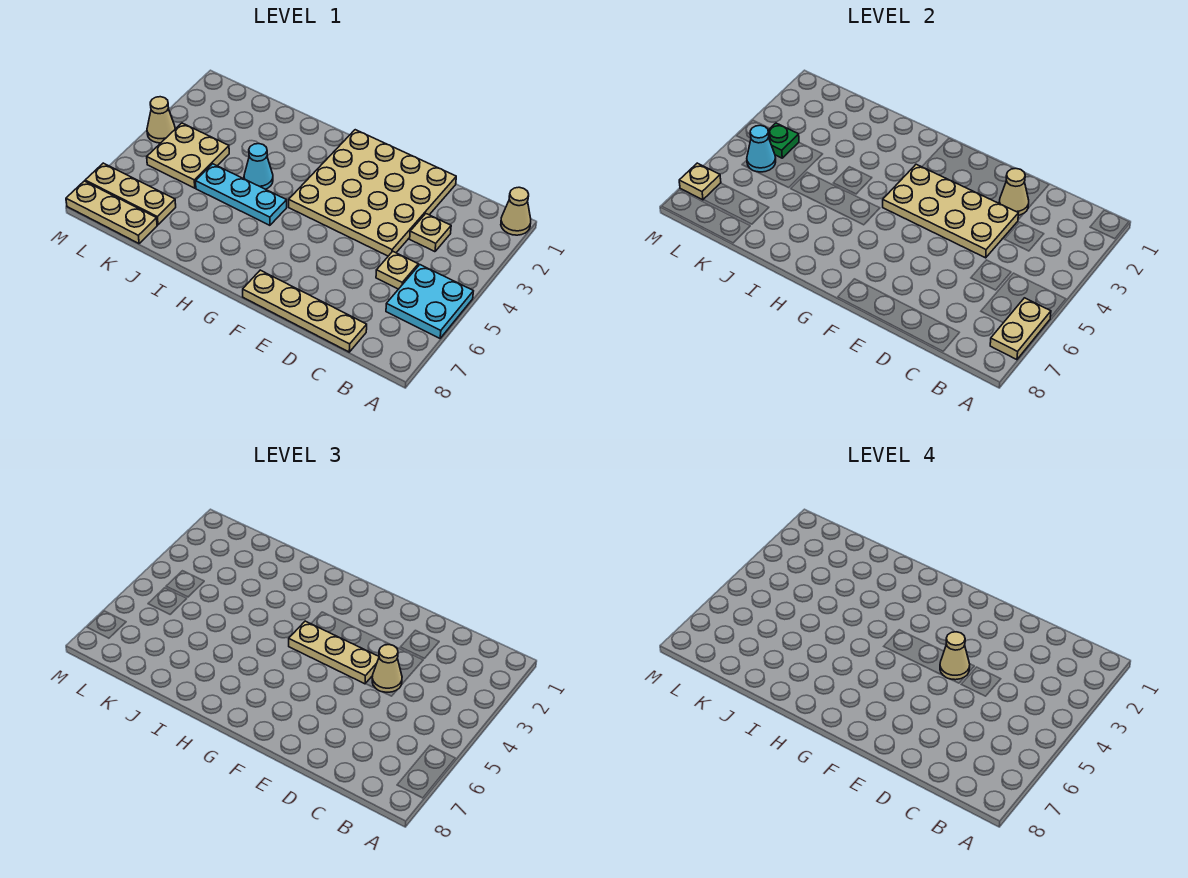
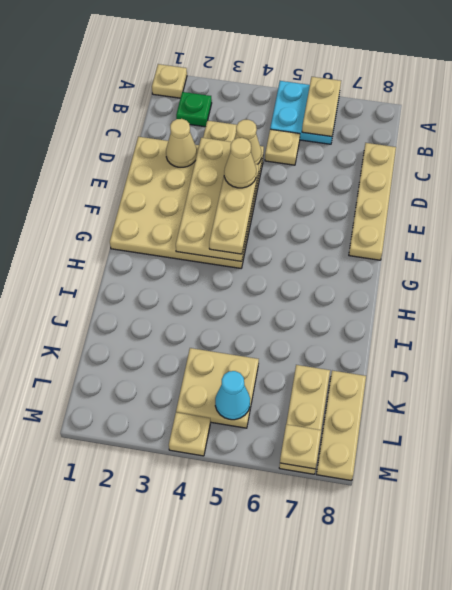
tan 1x1 cone [501,187,531,235] -> tan 1x1 plate [152,64,187,98]
tan 1x2 plate [990,298,1051,360] -> tan 1x2 plate turned to [302,77,341,137]
cyan 1x3 plate [196,164,287,225] -> none
cyan 1x1 cone [244,144,273,189] -> none
green 1x1 plate [768,123,799,158] -> green 1x1 plate moved to [176,92,212,127]
tan 1x1 cone [147,97,175,143] -> tan 1x1 plate [169,413,210,456]

